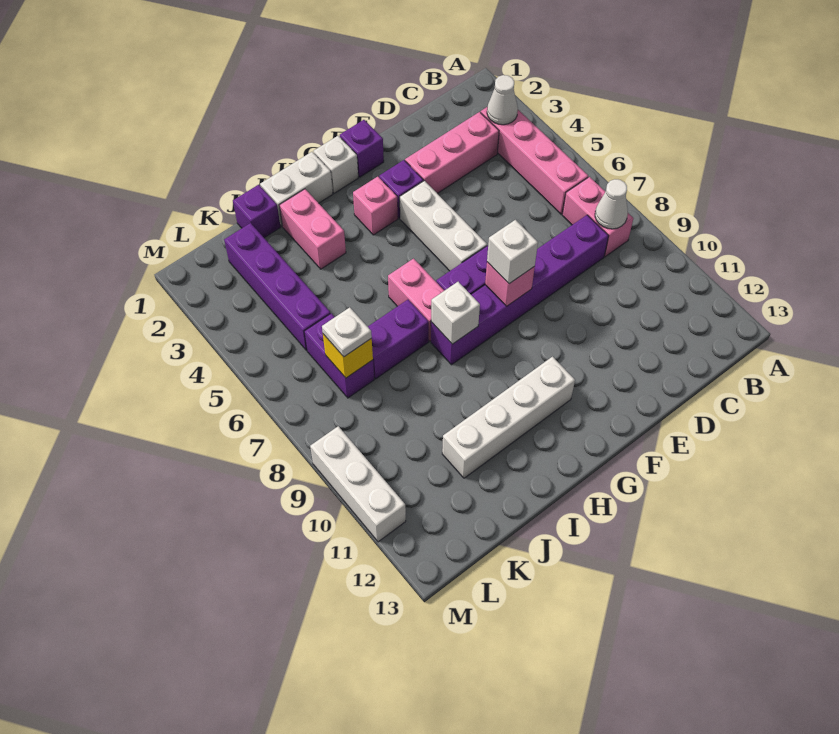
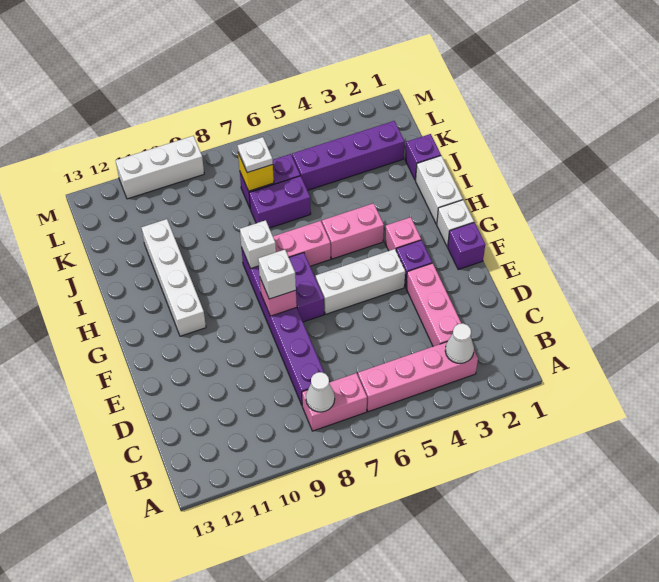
pink 1x2 brick [279,189,346,269] -> pink 1x2 brick moved to [322,203,384,259]
purple 1x2 brick [368,300,429,379] -> purple 1x2 brick turned to [249,176,311,228]

